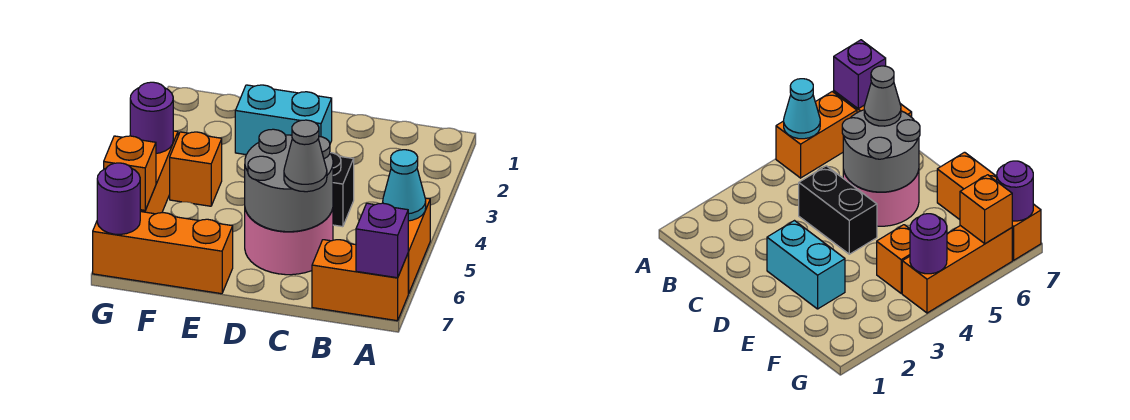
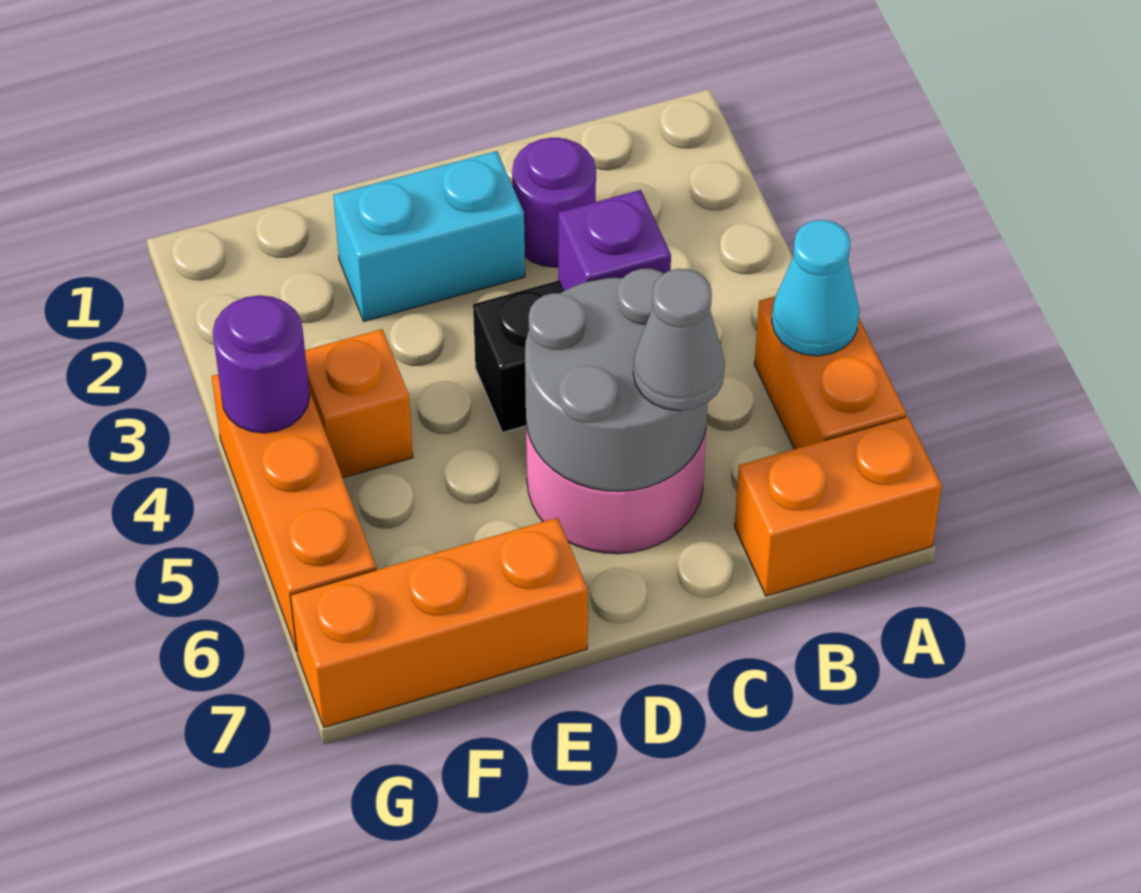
purple 1x1 brick [356,203,409,278] -> purple 1x1 brick moved to [558,190,671,291]
orange 1x1 brick [104,136,156,210] -> none
purple 1x1 round brick [97,163,140,234] -> purple 1x1 round brick moved to [512,138,596,267]

